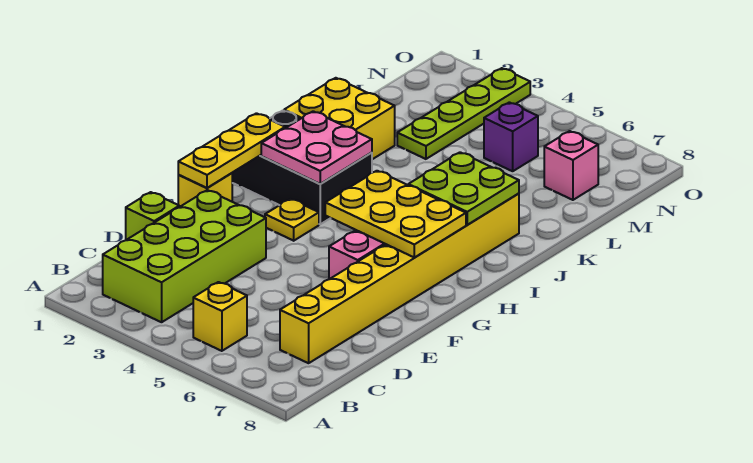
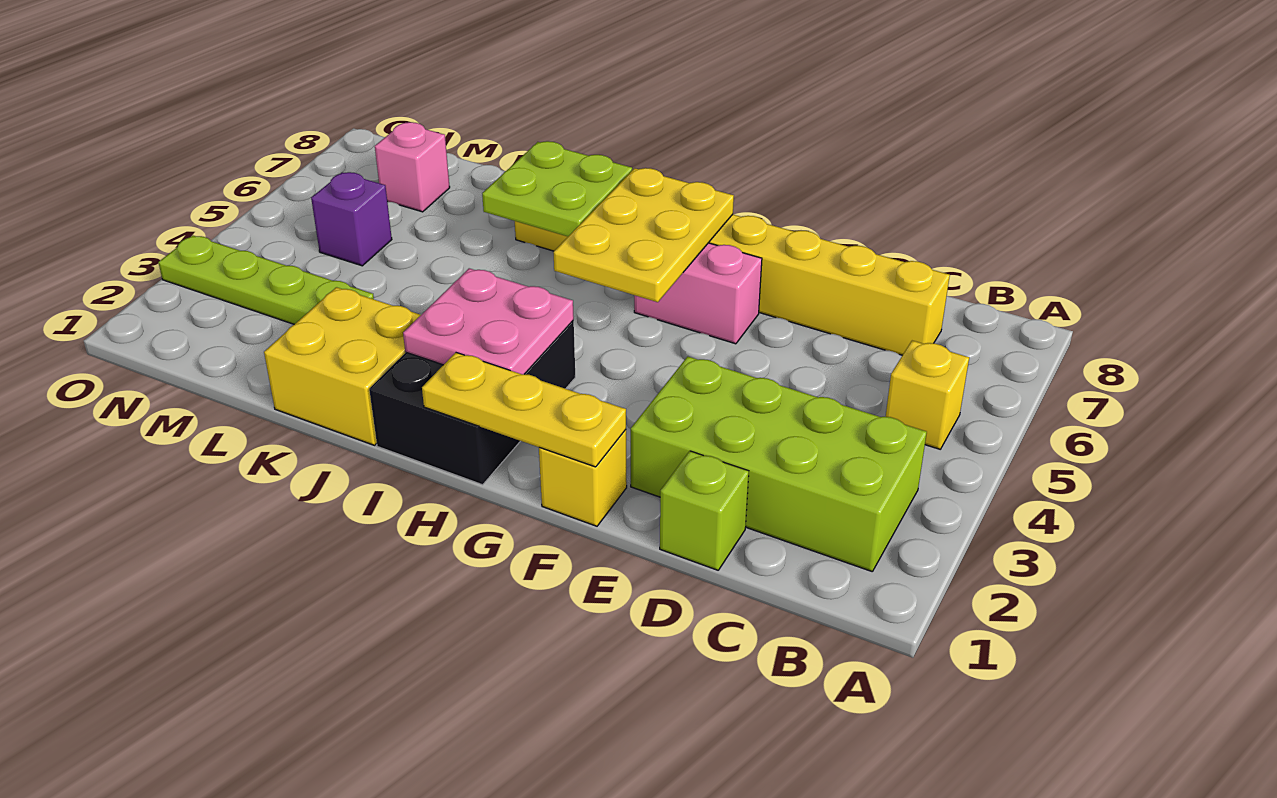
yellow 1x1 plate [265,199,319,241] -> none

